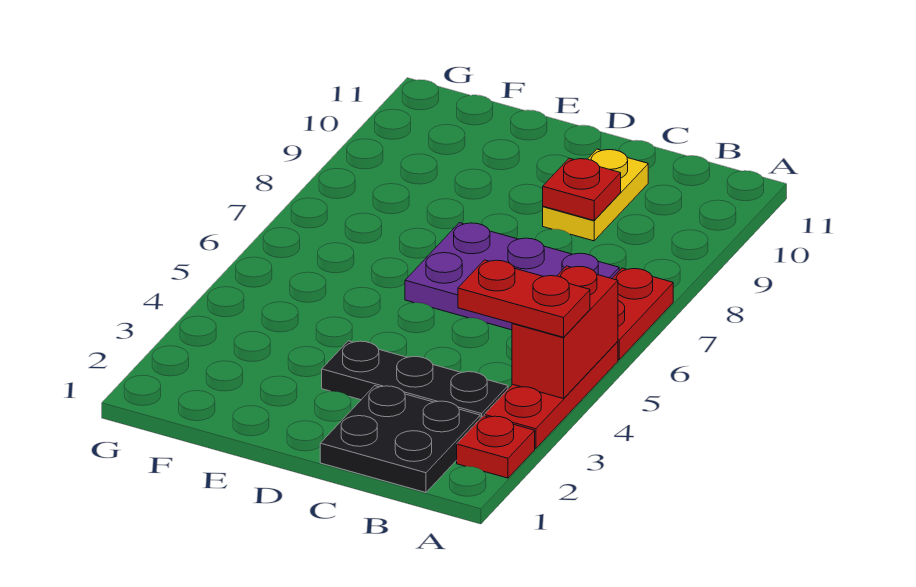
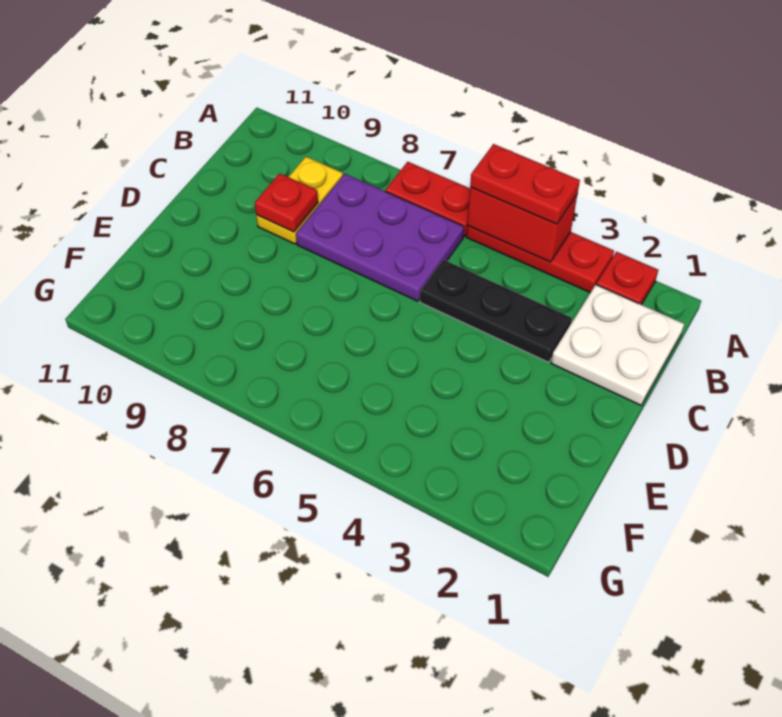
red 1x2 plate [458,260,590,337] -> red 1x2 plate turned to [470,144,580,224]
black 2x2 plate [320,386,480,492] -> white 2x2 plate [551,285,684,405]
black 1x3 plate [322,341,508,418] -> black 1x3 plate turned to [420,260,572,362]
purple 2x3 plate [405,223,619,330] -> purple 2x3 plate turned to [296,174,464,301]
yellow 1x2 plate [543,149,648,241] -> yellow 1x2 plate turned to [256,157,343,244]

